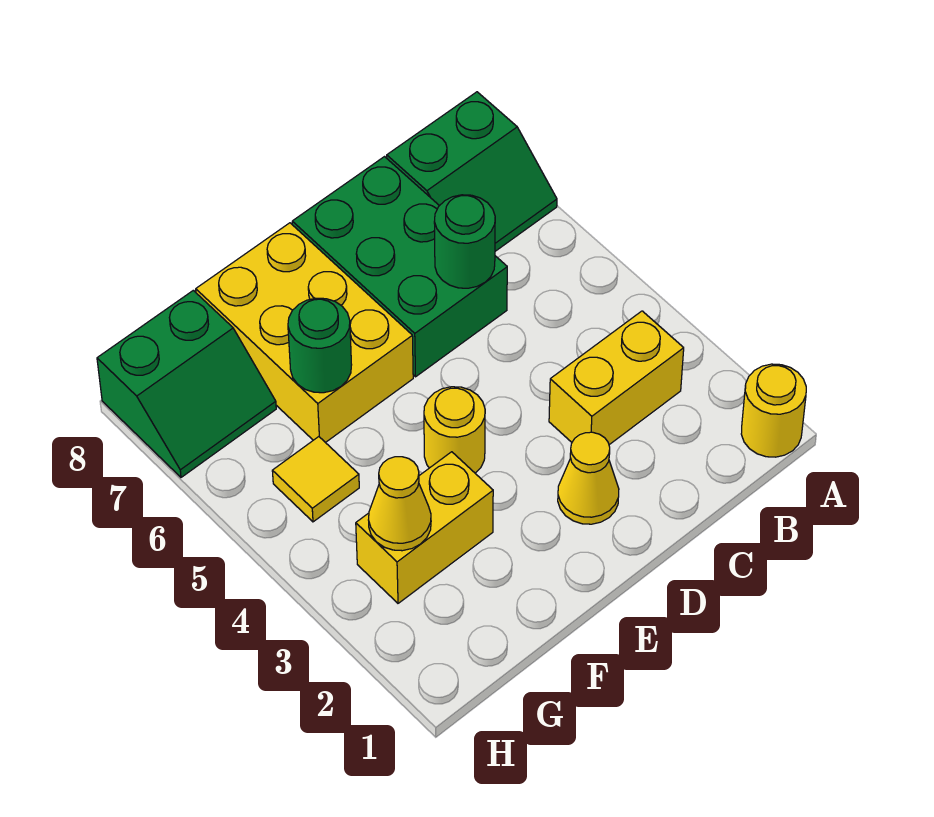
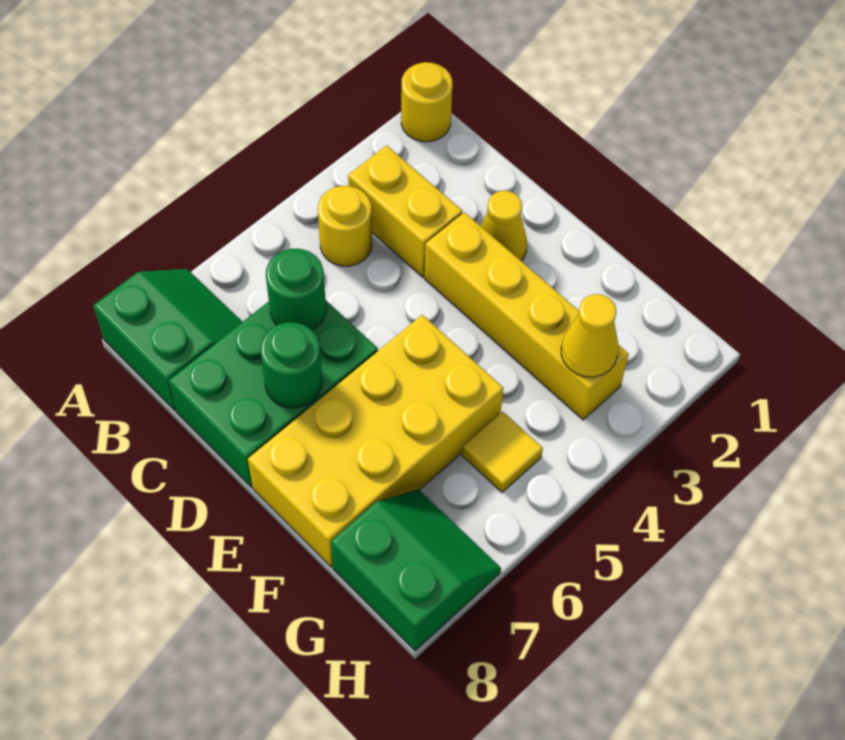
yellow 1x1 round brick [424,387,485,473] -> yellow 1x1 round brick moved to [318,186,372,266]
yellow 2x3 brick [196,223,413,443] -> yellow 2x4 brick [248,315,504,567]
yellow 1x2 brick [356,452,493,603] -> yellow 1x4 brick [425,212,629,420]
green 1x1 round brick [288,298,352,393] -> green 1x1 round brick moved to [260,322,322,408]

